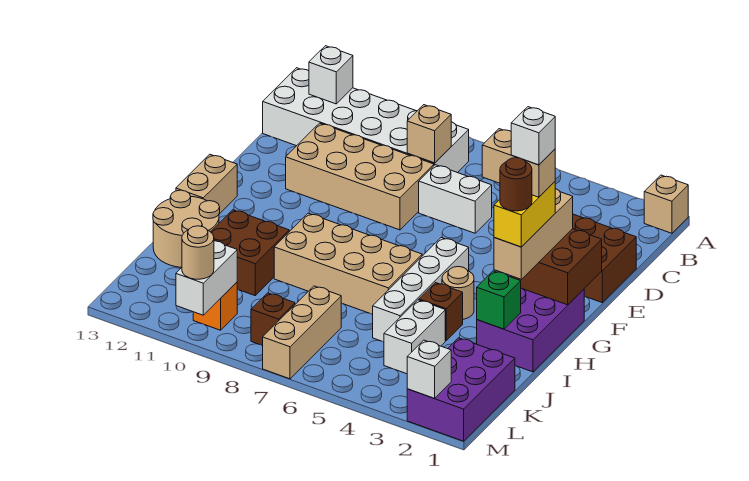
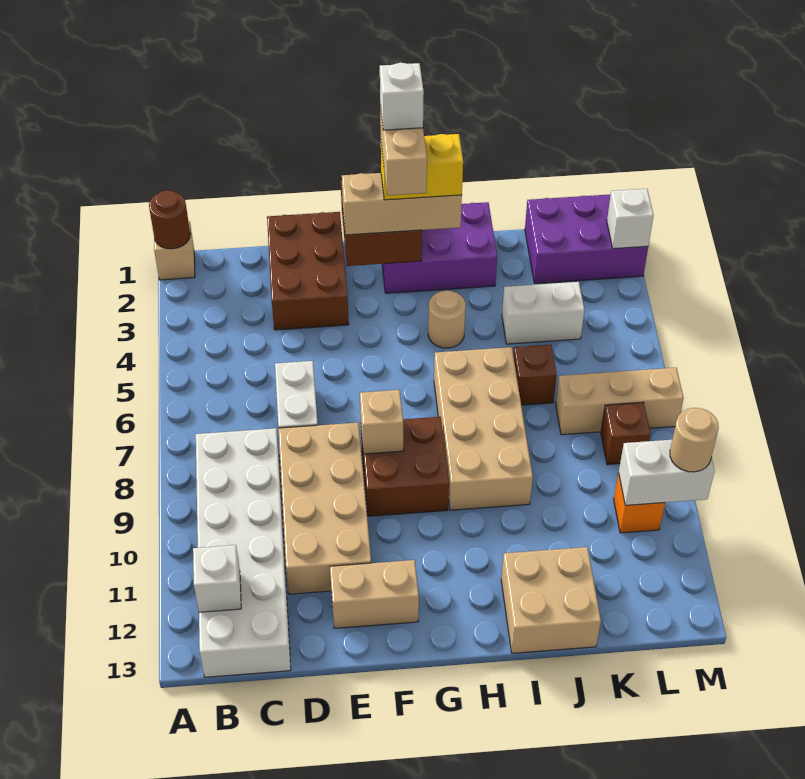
tan 1x1 brick [407,105,451,163] -> tan 1x1 brick moved to [360,390,403,454]
white 1x4 brick [372,238,469,342] -> none
tan 1x2 brick [176,154,237,214] -> tan 1x2 brick moved to [330,560,419,628]
brown 1x1 round brick [500,158,532,211] -> brown 1x1 round brick moved to [149,190,190,249]
green 1x1 brick [477,271,521,329] -> none
brown 1x1 brick [419,283,463,341] -> brown 1x1 brick moved to [513,345,557,405]
brown 2x2 brick [211,210,289,296] -> brown 2x2 brick moved to [361,417,449,516]
tan 2x2 round brick [153,190,220,267] -> tan 2x2 brick [501,547,601,653]

